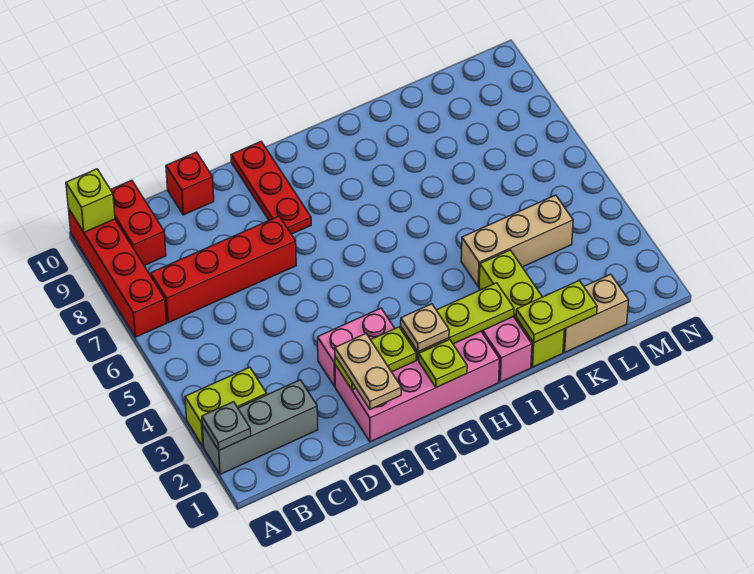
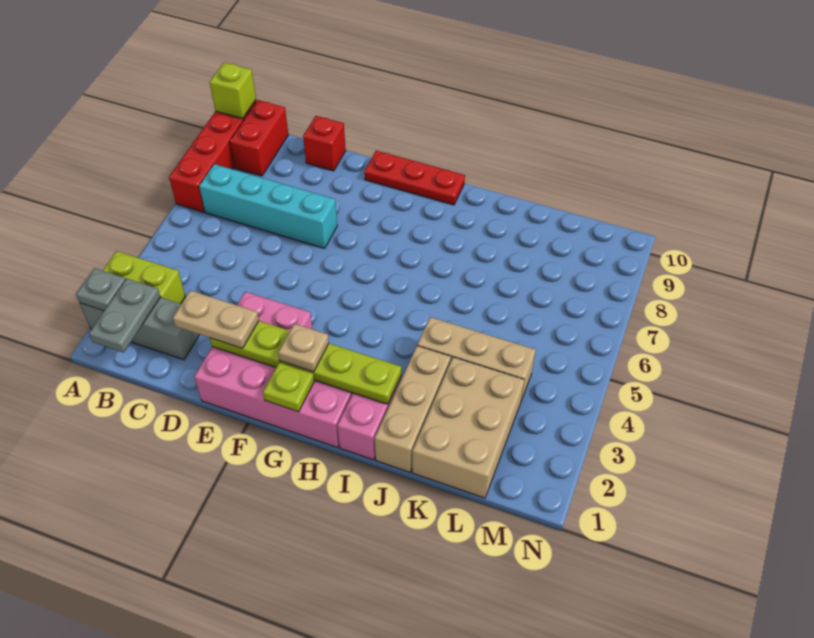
none -> grey 1x2 plate [89,279,160,353]
red 1x4 brick [151,216,296,323] -> cyan 1x4 brick [199,164,337,249]
tan 1x2 plate [335,334,402,409] -> tan 1x2 plate turned to [173,291,259,348]
red 1x3 plate [231,142,311,234] -> red 1x3 plate turned to [364,151,465,205]
lime 1x3 brick [479,250,564,367] -> tan 1x3 brick [375,346,451,472]
lime 1x2 plate [516,281,597,343] -> none
tan 1x2 brick [563,274,629,352] -> tan 2x3 brick [412,357,524,498]

